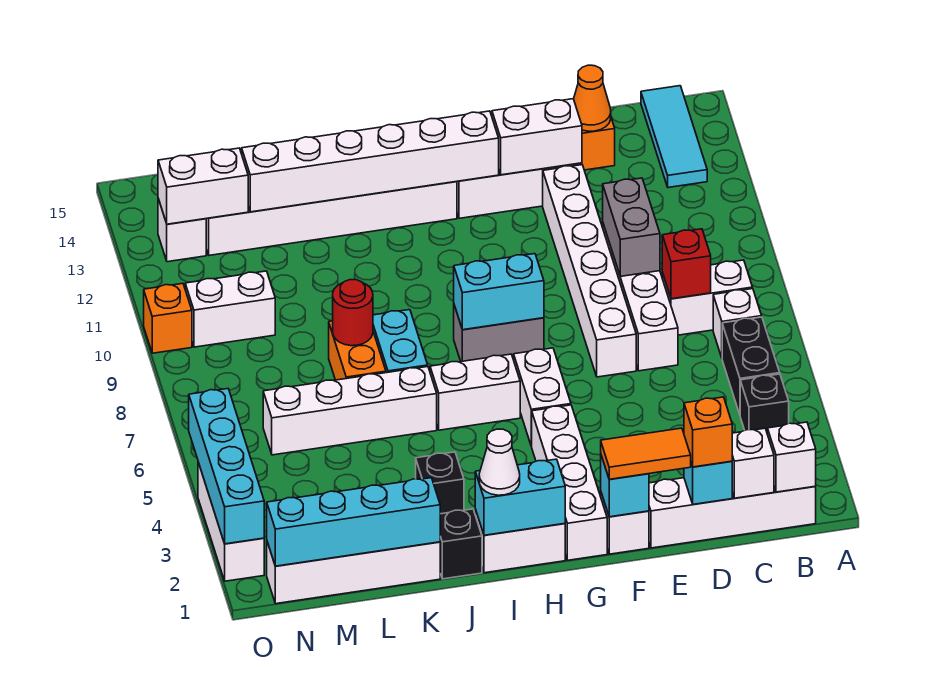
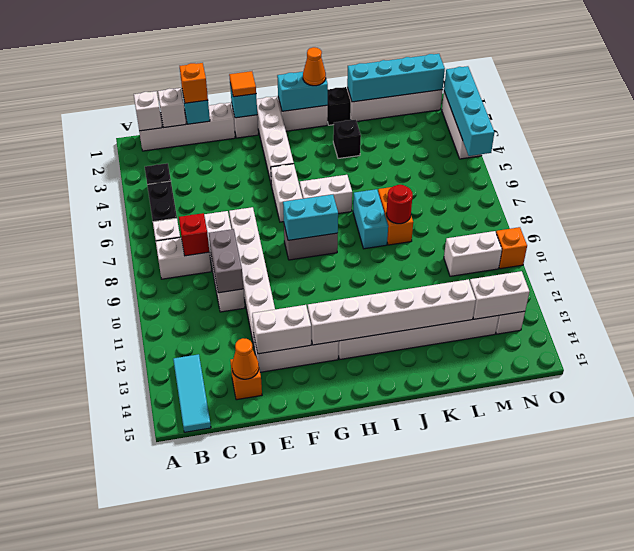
orange 1x2 tile [601,428,691,479] -> orange 1x1 tile [229,71,256,97]
white 1x1 cone [479,429,520,495] -> orange 1x1 cone [303,47,326,86]
white 1x4 brick [263,367,437,455] -> none

